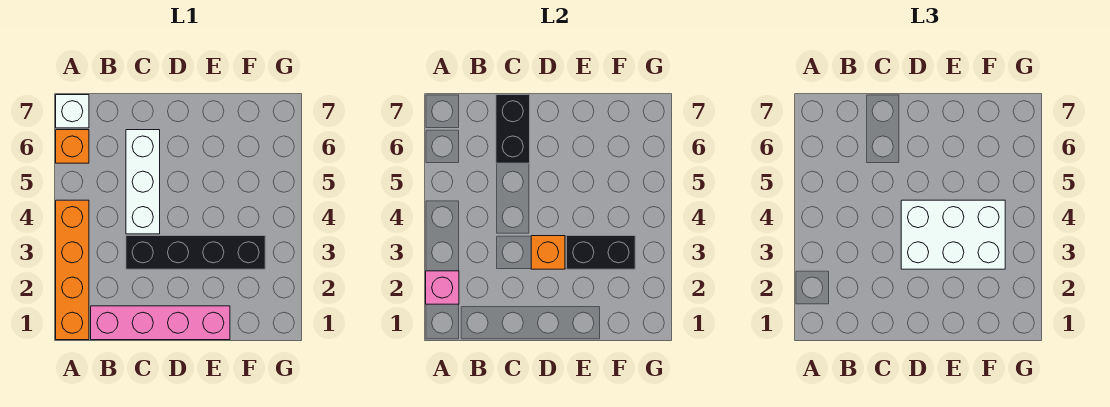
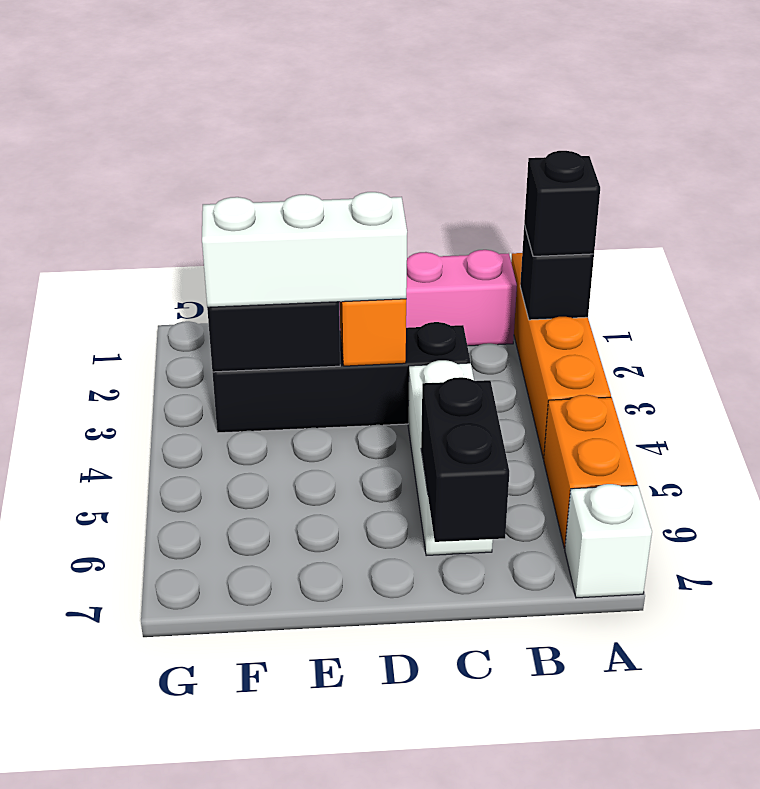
pink 1x1 brick [426,271,459,304] -> black 1x1 brick [520,225,594,320]
none -> black 1x1 brick [524,151,600,256]
orange 1x1 brick [56,130,89,163] -> orange 1x2 brick [544,395,637,548]
white 2x3 brick [901,200,1005,269] -> white 1x3 brick [202,192,407,307]

